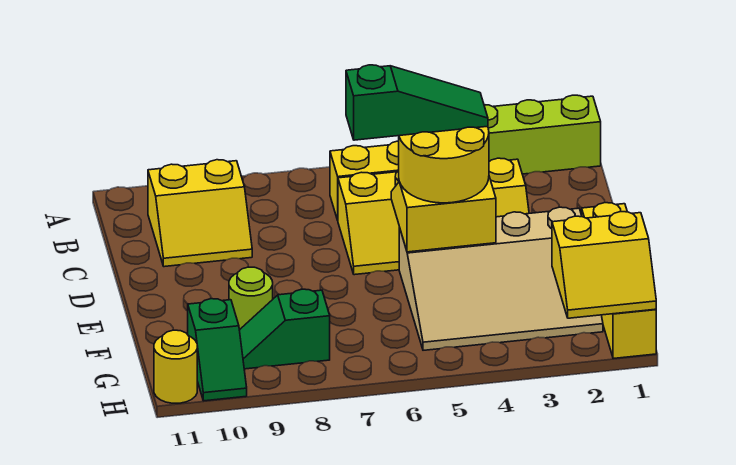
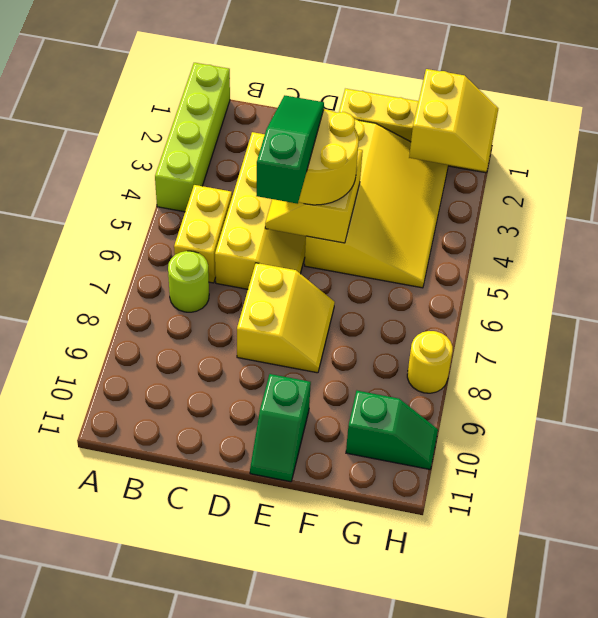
yellow 2x2 slope [148,160,252,267] -> yellow 2x2 slope moved to [237,263,335,373]
tan 3x4 slope [399,207,603,350] -> yellow 3x4 slope [305,119,448,288]
lime 1x1 round brick [229,267,273,330] -> lime 1x1 round brick moved to [168,251,209,312]
green 1x2 slope [239,289,330,369] -> green 1x2 slope moved to [250,374,311,482]
yellow 1x1 round brick [154,330,197,403] -> yellow 1x1 round brick moved to [407,331,453,393]

